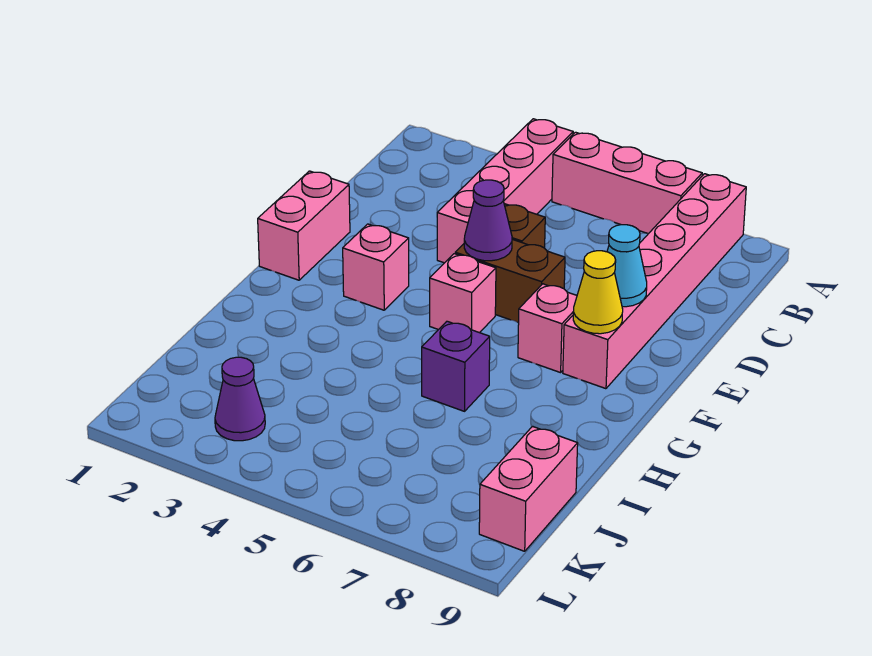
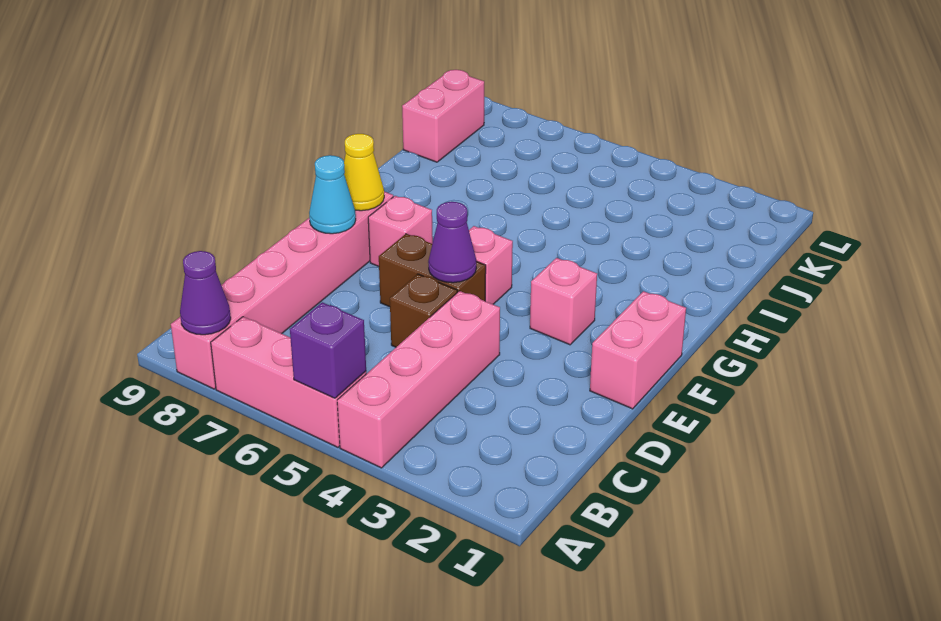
purple 1x1 brick [422,321,490,411] -> purple 1x1 brick moved to [290,302,366,398]
purple 1x1 cone [215,357,265,441] -> purple 1x1 cone moved to [180,251,231,335]

